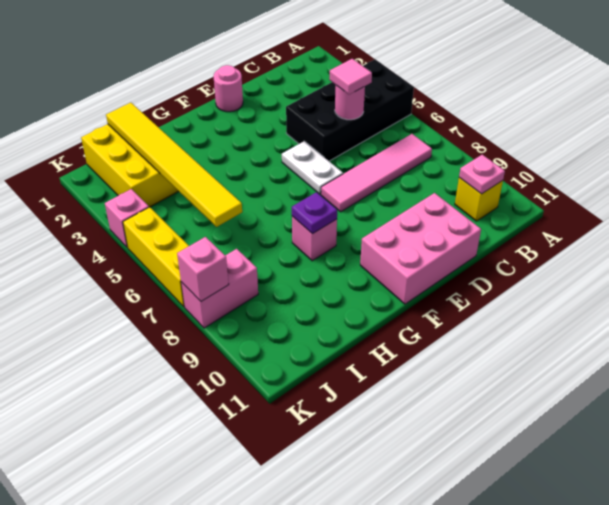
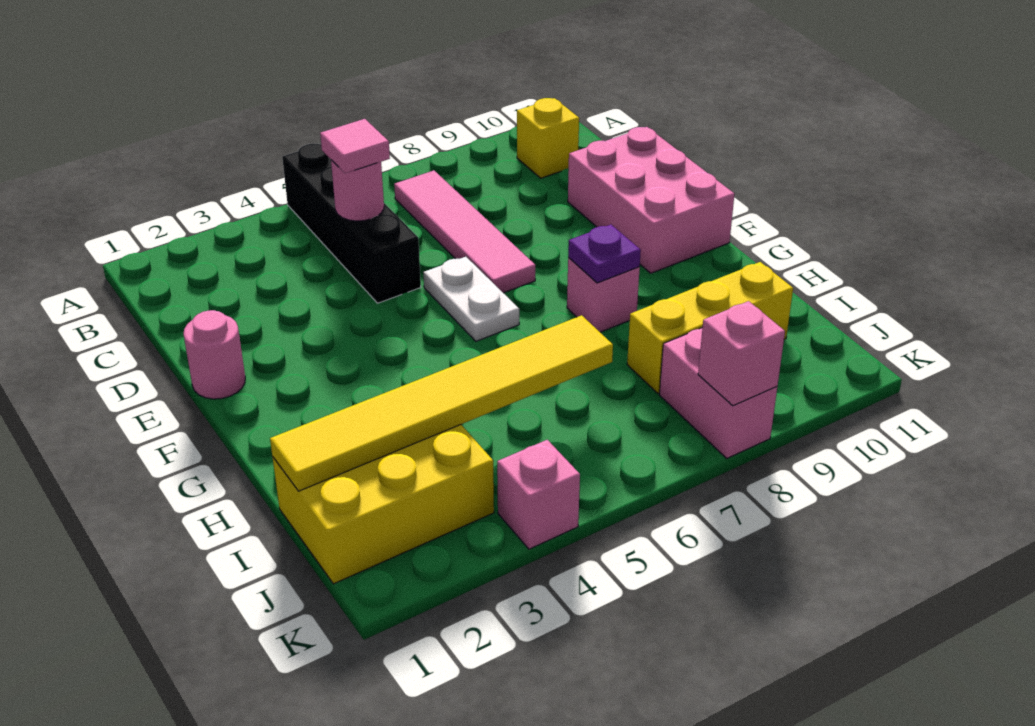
black 2x4 brick [286,60,414,161] -> black 1x4 brick [282,144,421,303]
pink 1x1 plate [459,155,505,194] -> none
white 1x2 plate [282,141,343,194] -> white 1x2 plate turned to [423,257,519,341]
yellow 1x3 brick [123,207,189,307] -> yellow 1x3 brick moved to [627,262,793,393]

